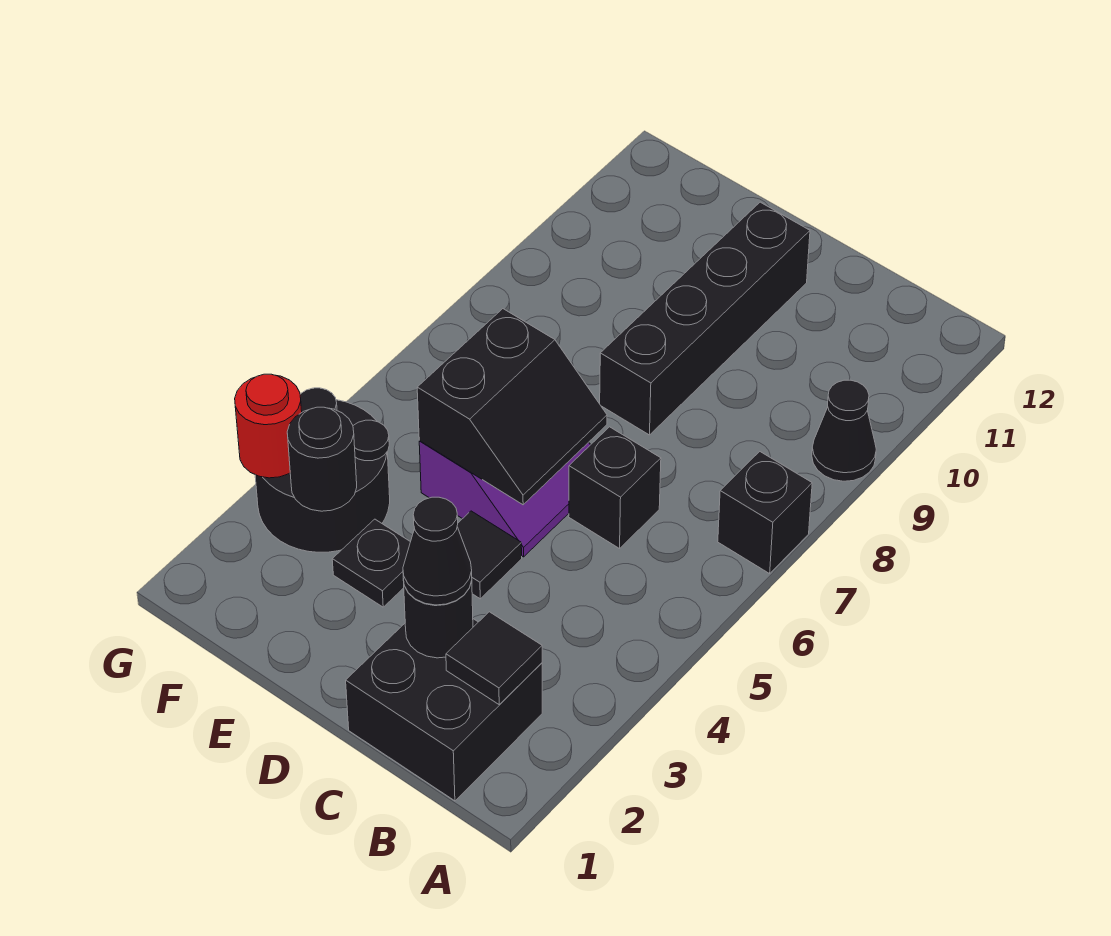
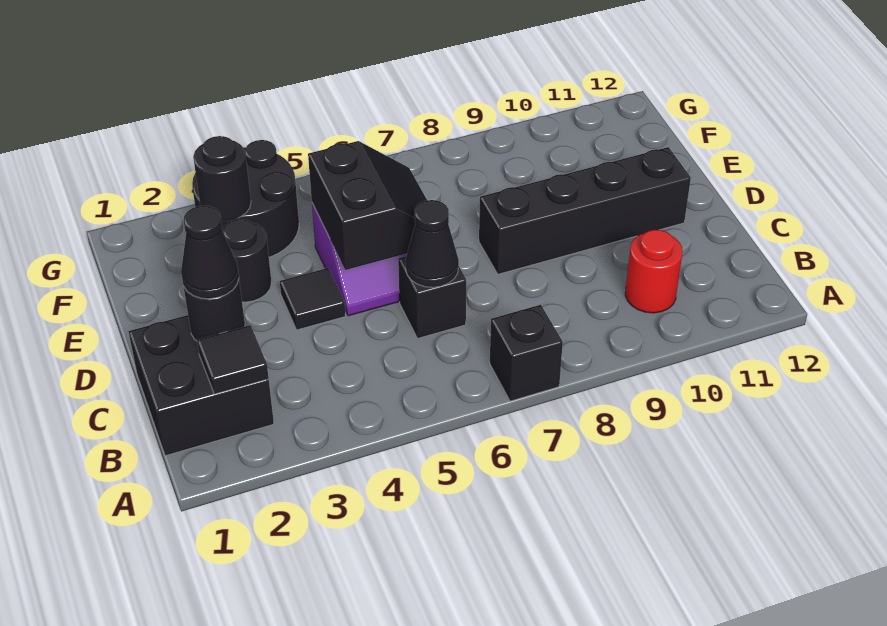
black 1x1 cone [812,380,876,481] -> black 1x1 cone moved to [406,200,459,287]
black 2x2 slope [417,309,607,505] -> black 2x2 slope turned to [308,141,427,270]
black 1x1 plate [332,519,410,607] -> black 1x1 round brick [221,219,272,302]
red 1x1 round brick [235,374,302,478] -> red 1x1 round brick moved to [625,230,682,313]

